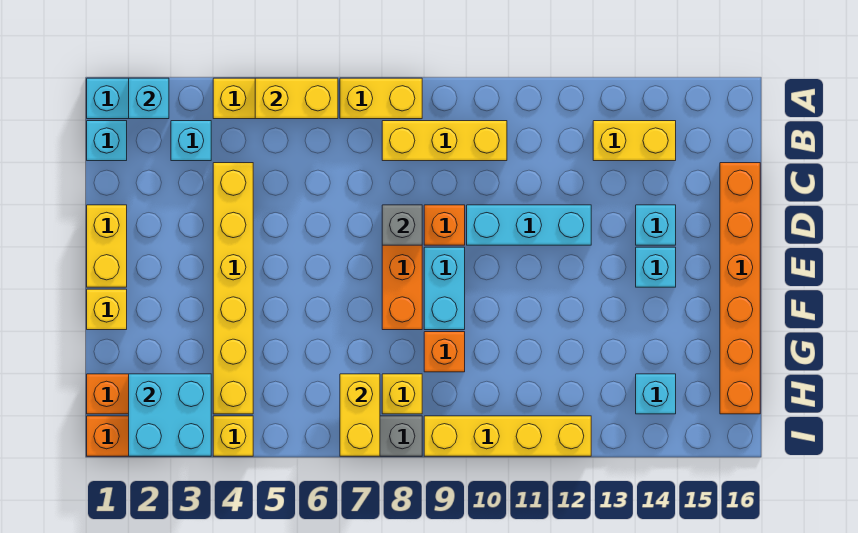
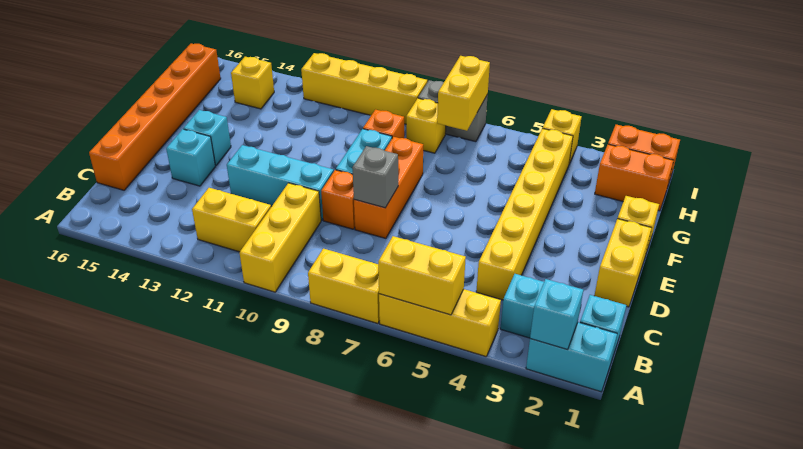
yellow 1x3 brick [382,121,507,161] -> yellow 1x3 brick turned to [239,183,321,292]
yellow 1x2 brick [593,121,676,161] -> yellow 1x2 brick moved to [192,188,271,252]
cyan 2x2 brick [129,374,211,456] -> none
cyan 1x1 brick [636,374,676,414] -> yellow 1x1 brick [231,57,274,109]

